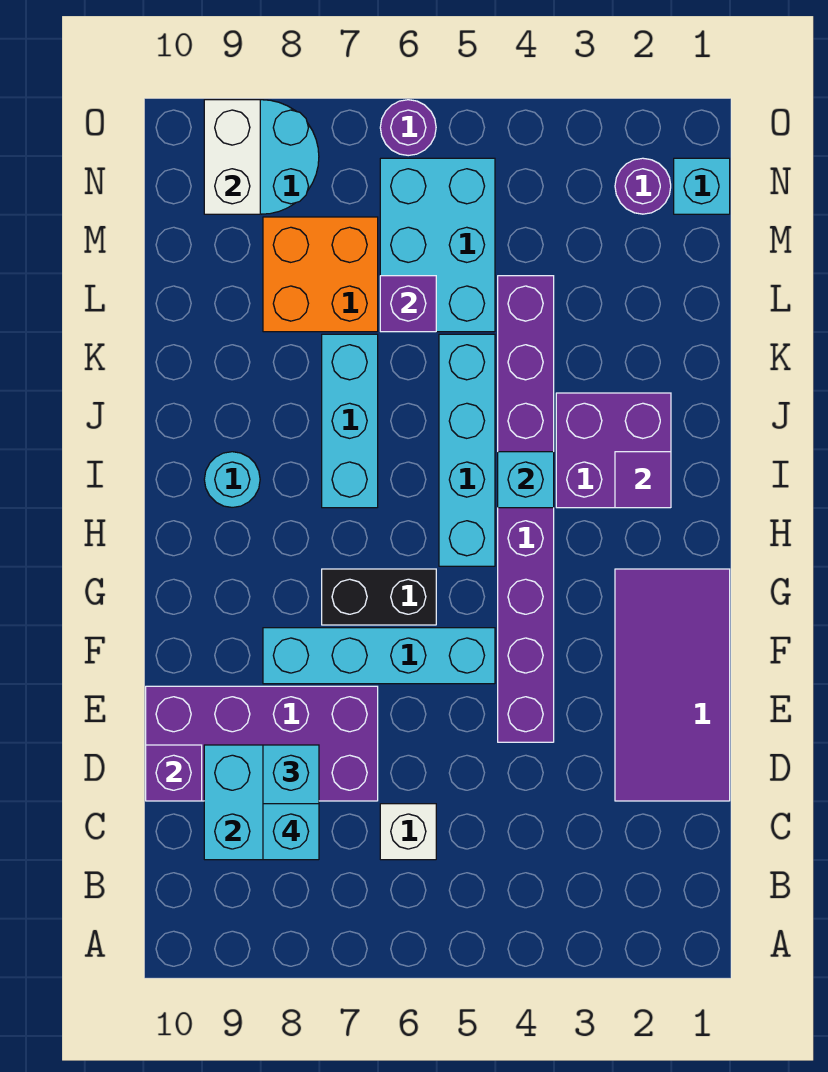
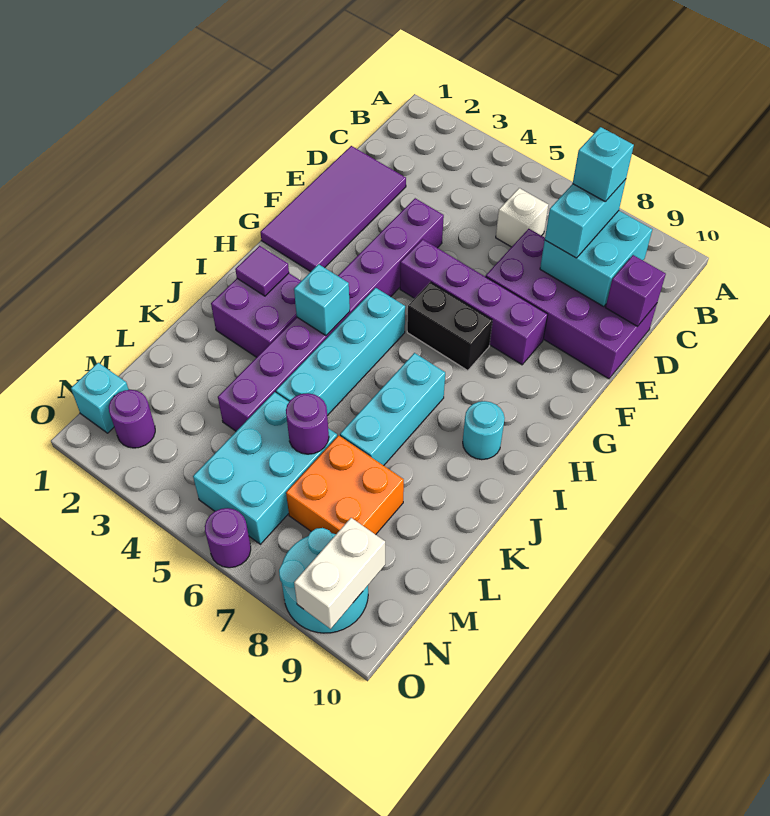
cyan 1x4 brick [263,628,495,684] -> purple 1x4 brick [400,239,548,365]
purple 1x1 brick [380,276,436,332] -> purple 1x1 round brick [286,393,329,454]

